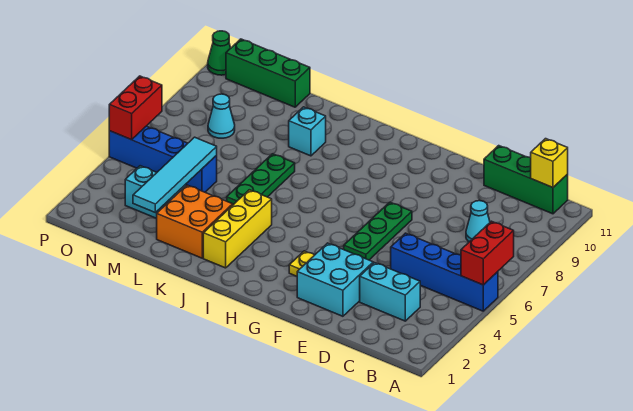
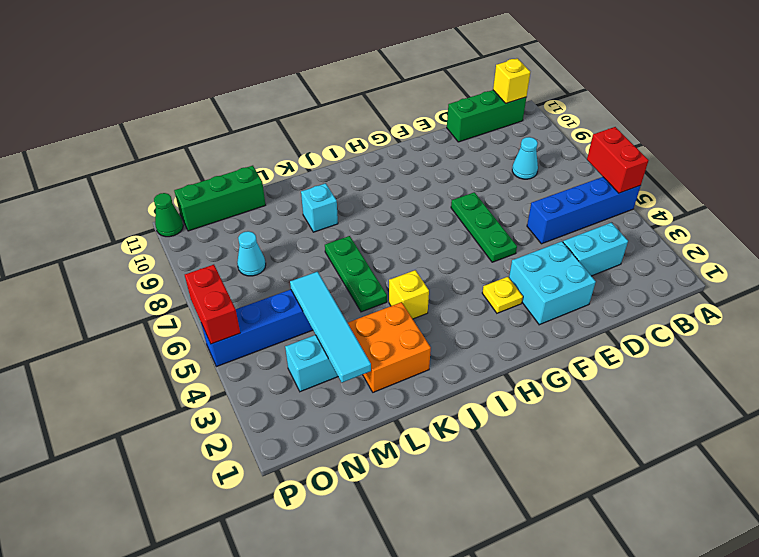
yellow 1x3 brick [203,190,272,268] -> yellow 1x1 brick [389,270,429,319]

